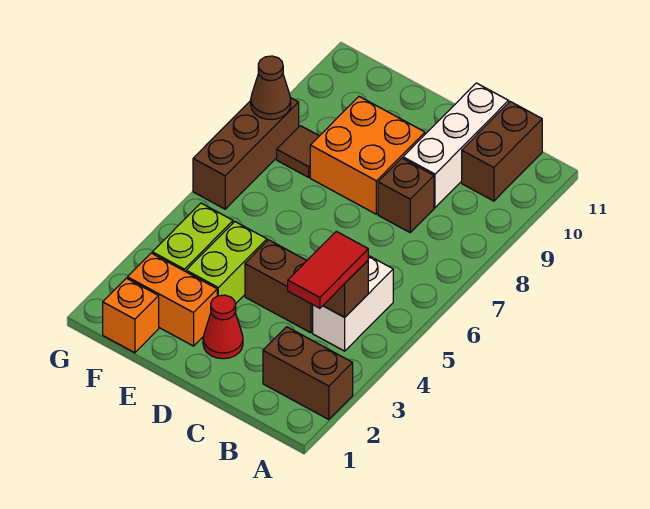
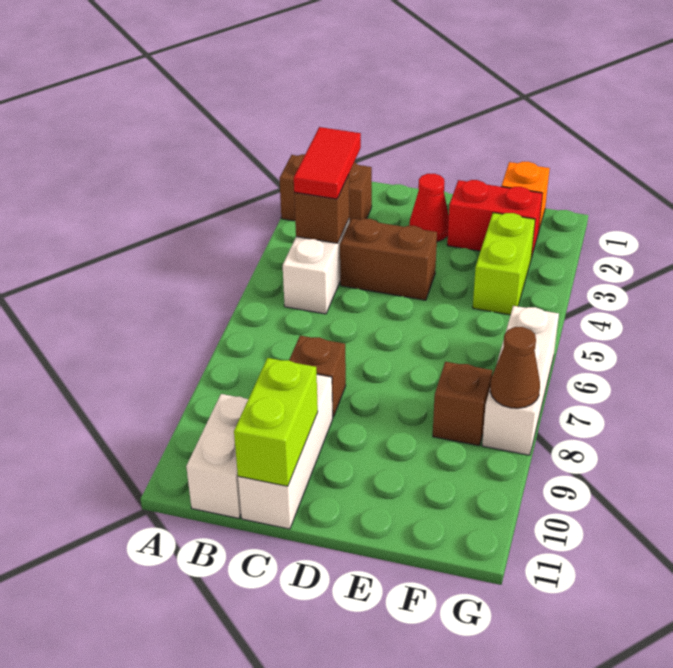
brown 1x2 brick [462,102,542,201] -> white 1x2 brick [186,394,248,518]
orange 2x2 brick [310,97,425,214] -> none
orange 1x2 brick [128,253,217,346] -> red 1x2 brick [447,180,543,258]
lime 1x2 brick [186,222,267,304] -> lime 1x2 brick moved to [234,358,318,486]
brown 1x1 tile [277,126,319,177] -> brown 1x1 brick [433,362,492,446]
brown 1x3 brick [193,98,299,209] -> white 1x3 brick [482,306,559,455]

